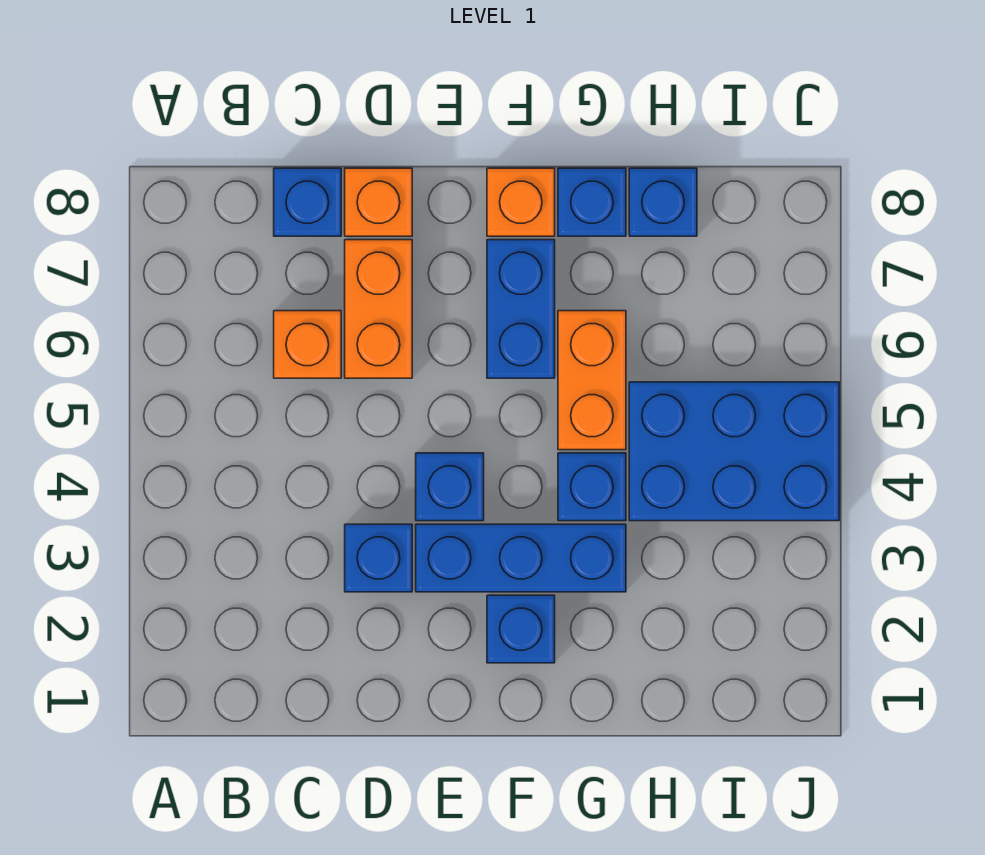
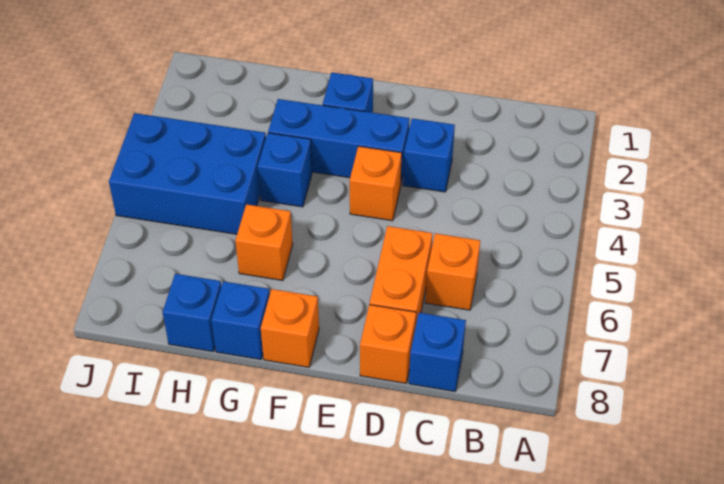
blue 1x1 brick [416,453,484,521] -> orange 1x1 brick [350,146,402,221]
blue 1x2 brick [487,240,555,378] -> none
orange 1x2 brick [558,311,626,450] -> orange 1x1 brick [235,204,293,281]

